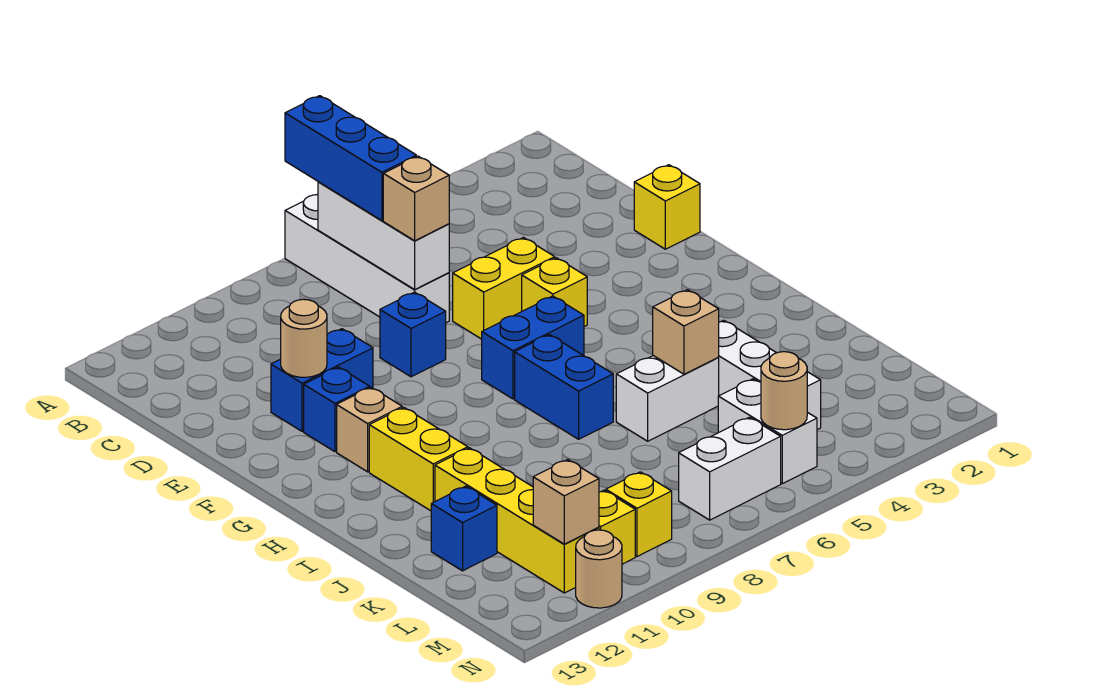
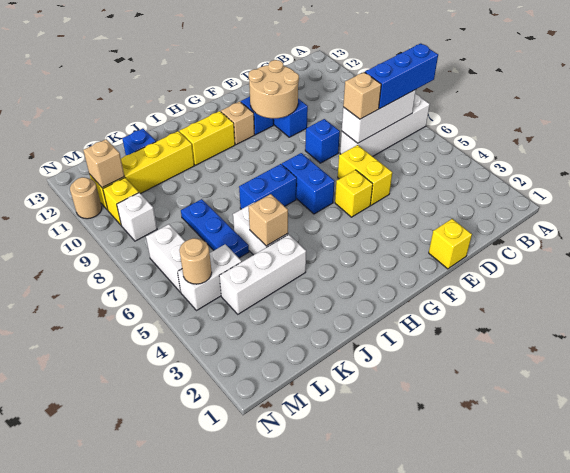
tan 1x1 round brick [281,299,327,377] -> tan 2x2 round brick [249,60,299,118]
none -> blue 1x3 plate [181,199,249,258]
yellow 1x1 brick [606,472,672,557] -> white 1x1 brick [117,193,157,241]

